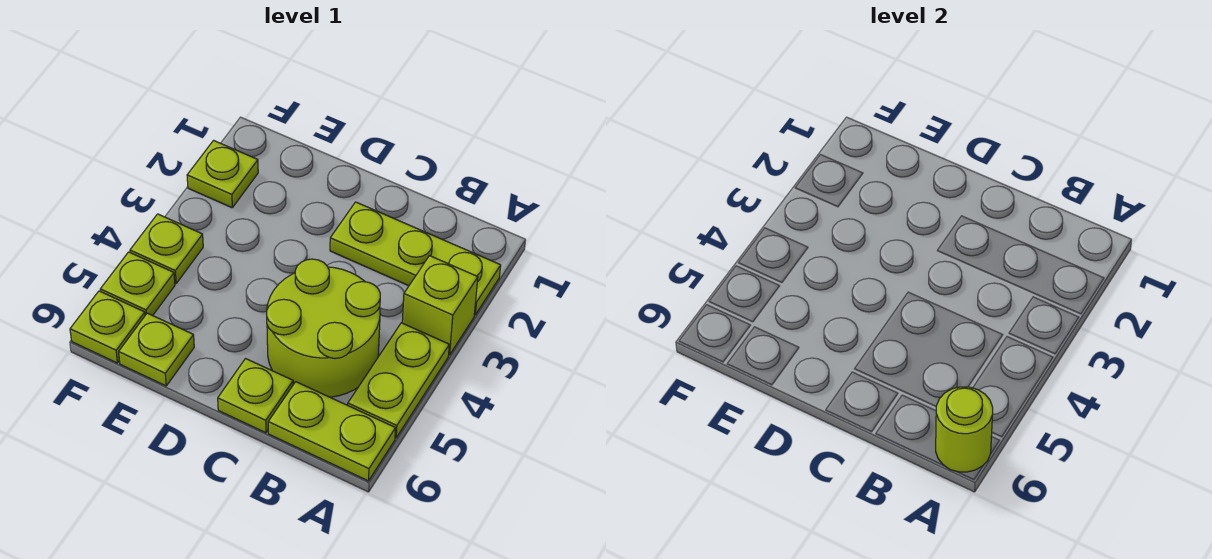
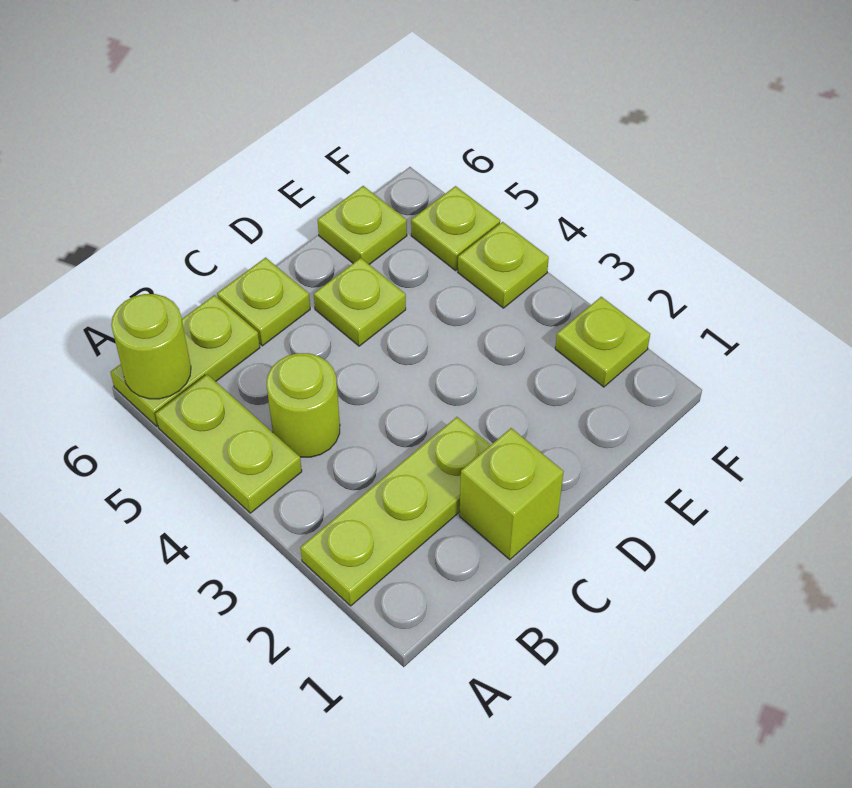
lime 1x1 brick [402,256,478,355] -> lime 1x1 brick moved to [460,428,564,560]
lime 2x2 round brick [266,259,380,397] -> lime 1x1 round brick [267,353,340,457]
lime 1x1 plate [70,291,145,363] -> lime 1x1 plate moved to [314,258,406,346]

